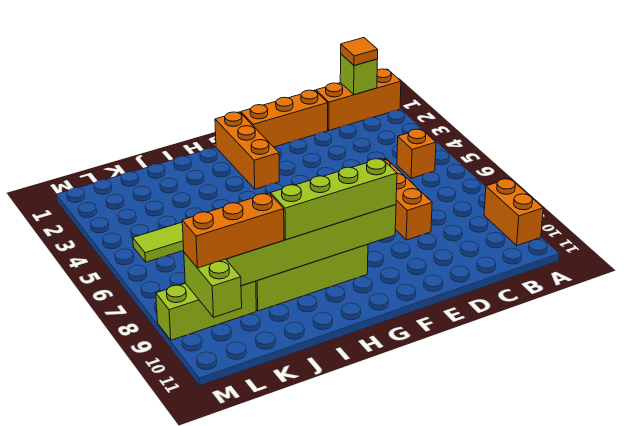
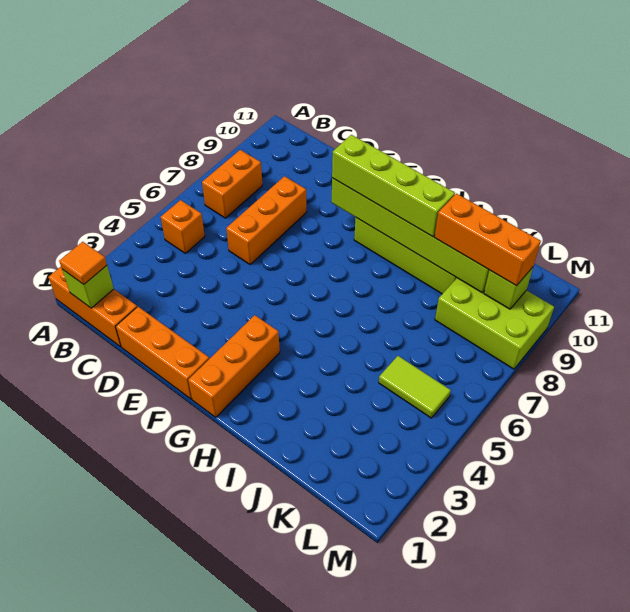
orange 1x2 brick [484,178,543,245] -> orange 1x2 brick moved to [202,150,262,218]
lime 1x3 brick [156,281,256,340] -> lime 2x3 brick [435,278,554,369]
lime 1x2 brick [184,253,242,317] -> lime 1x1 brick [484,267,533,309]

